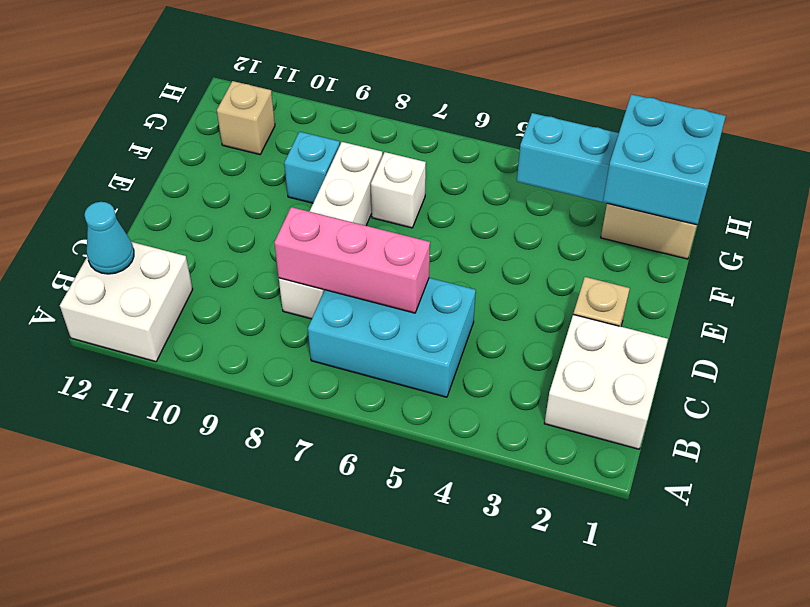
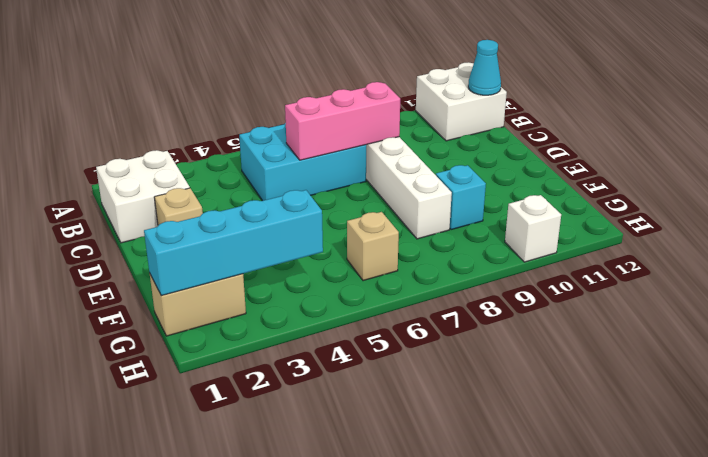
cyan 2x2 brick [603,94,726,224] -> none
white 1x1 brick [371,152,426,228] -> white 1x1 brick moved to [505,195,561,262]
tan 1x1 brick [217,81,275,155] -> tan 1x1 brick moved to [347,212,399,281]

